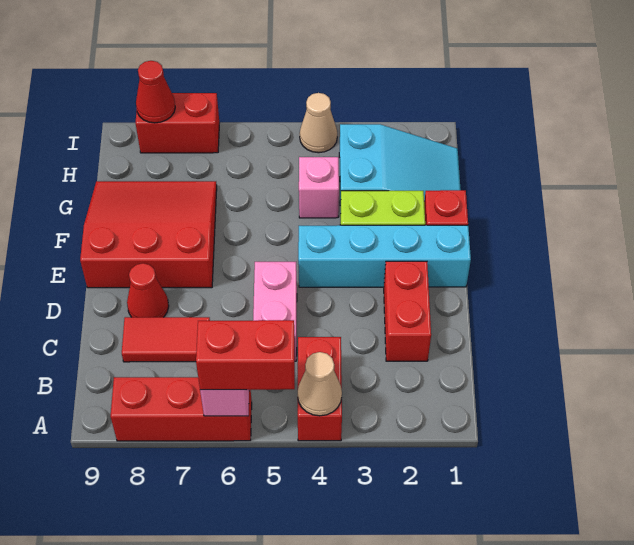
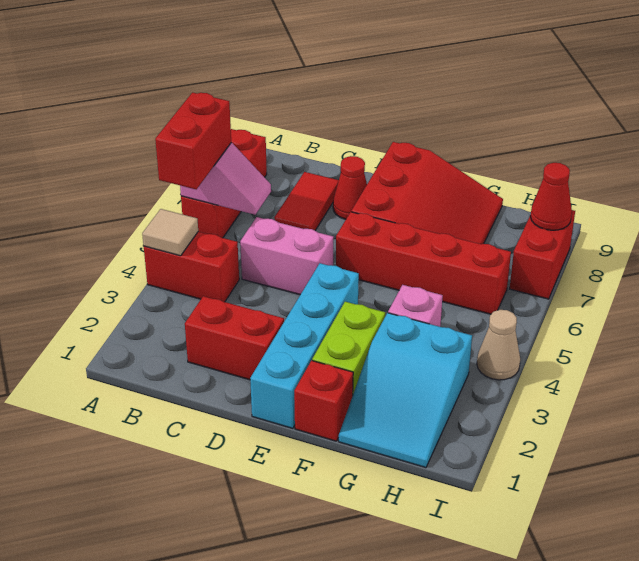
tan 1x1 cone [298,352,342,416] -> tan 1x1 tile [142,209,198,256]
none -> red 1x4 brick [336,212,511,314]

